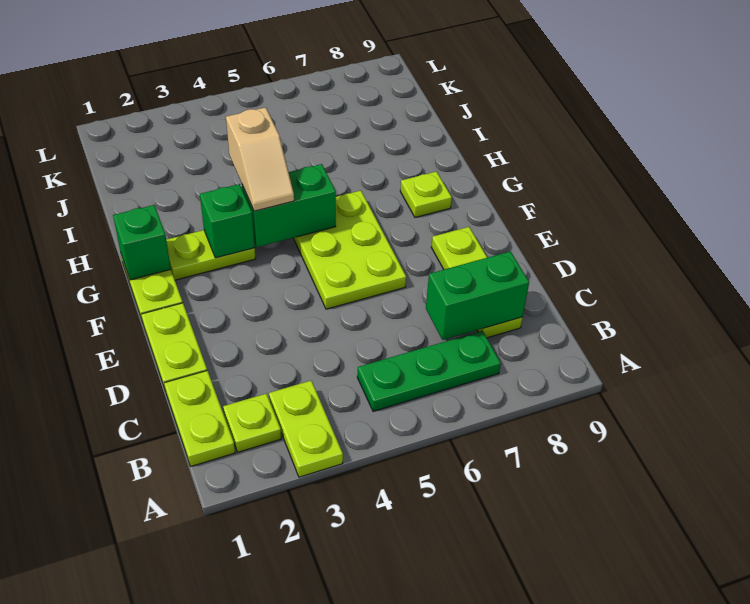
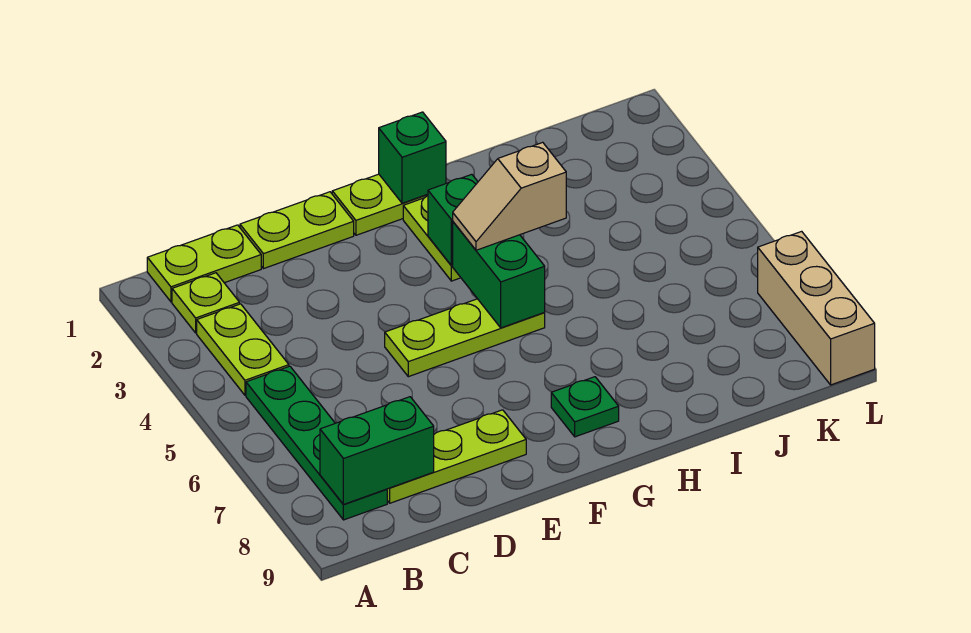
lime 1x2 plate [269,381,343,477] -> lime 1x2 plate turned to [197,304,289,395]
green 1x3 plate [357,331,501,412] -> green 1x4 plate [246,366,387,520]
green 1x2 brick [426,251,529,340] -> green 1x2 brick turned to [320,397,434,504]
lime 2x3 plate [293,191,406,309] -> lime 1x3 plate [385,299,545,377]
lime 1x1 plate [400,171,452,217] -> green 1x1 plate [551,377,619,437]
none -> tan 1x3 brick [758,231,875,385]

